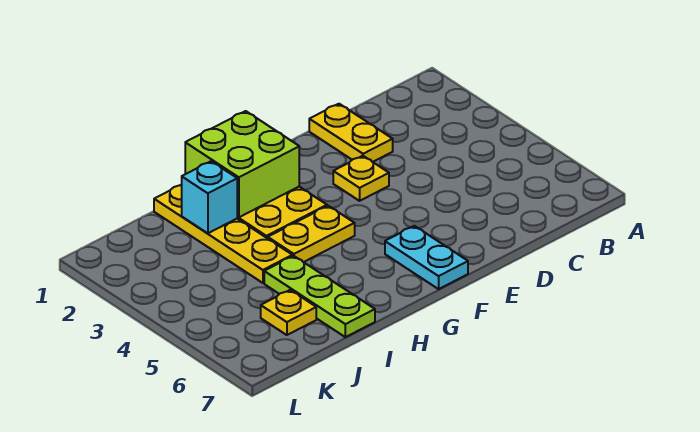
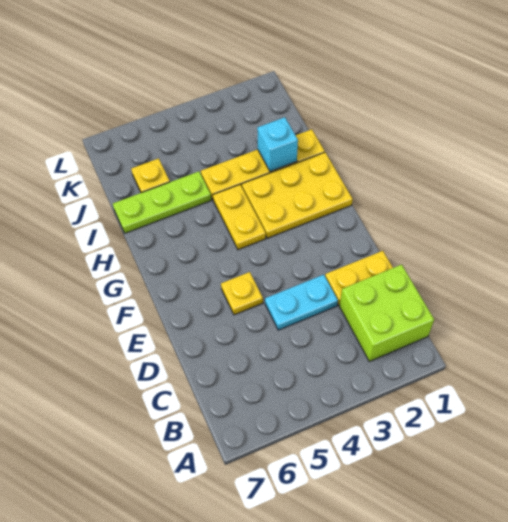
yellow 1x1 plate [333,156,389,201] -> yellow 1x1 plate moved to [221,272,263,315]
cyan 1x2 plate [385,226,468,289] -> cyan 1x2 plate moved to [265,275,338,330]
lime 2x2 brick [185,111,299,217] -> lime 2x2 brick moved to [339,265,434,361]

